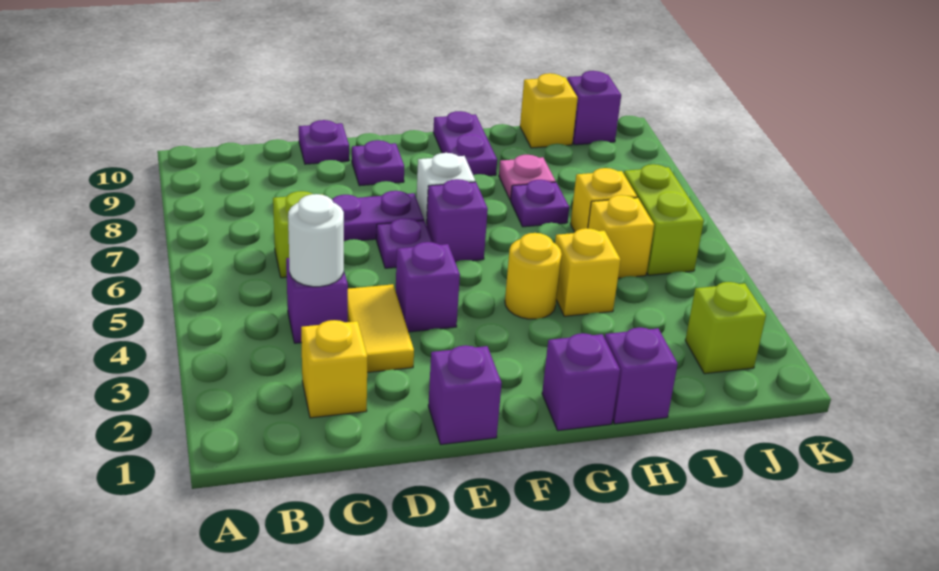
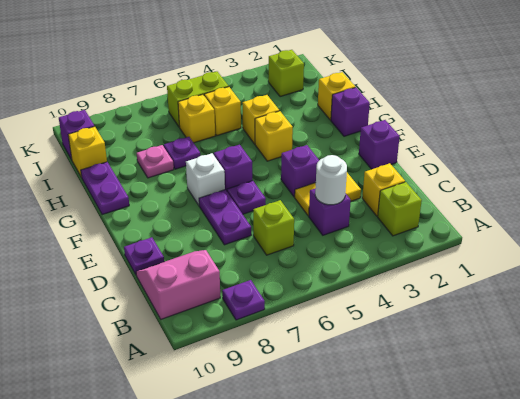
none -> lime 1x1 brick [378,182,422,236]
none -> pink 2x2 slope [136,250,220,319]
purple 1x1 plate [352,140,404,186] -> purple 1x1 plate moved to [222,280,265,320]
yellow 1x1 round brick [505,233,562,319] -> yellow 1x1 brick [255,111,293,161]
purple 1x2 plate [433,111,497,176] -> purple 1x2 plate turned to [81,162,129,215]
purple 1x1 brick [605,327,678,424] -> yellow 1x1 brick [318,72,355,120]

